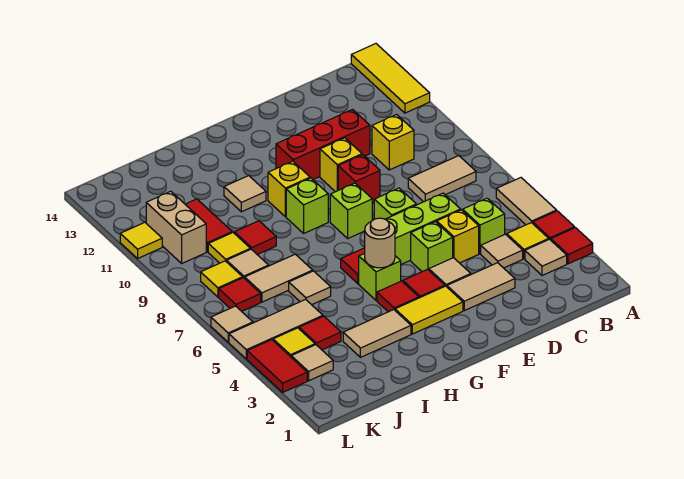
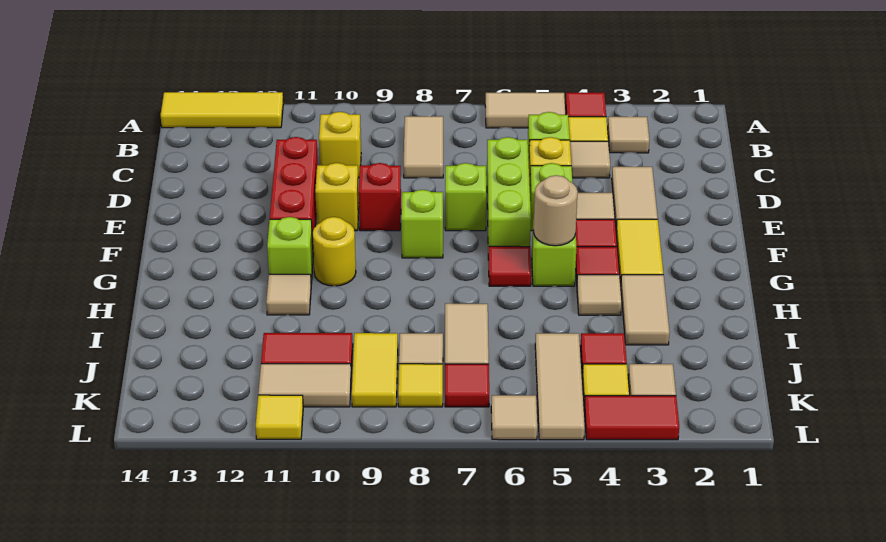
red 1x1 tile [551,228,593,264] -> none
lime 1x1 brick [286,178,328,233] -> lime 1x1 brick moved to [267,217,313,284]
yellow 1x1 brick [268,161,310,217] -> yellow 1x1 round brick [313,217,356,286]
tan 1x1 tile [289,271,331,305] -> tan 1x1 tile moved to [577,275,622,315]
red 1x1 tile [234,221,276,254] -> none
yellow 1x1 tile [208,232,250,263] -> yellow 1x2 tile [352,333,398,407]
tan 1x2 brick [146,191,206,263] -> tan 1x2 tile [258,364,351,407]

